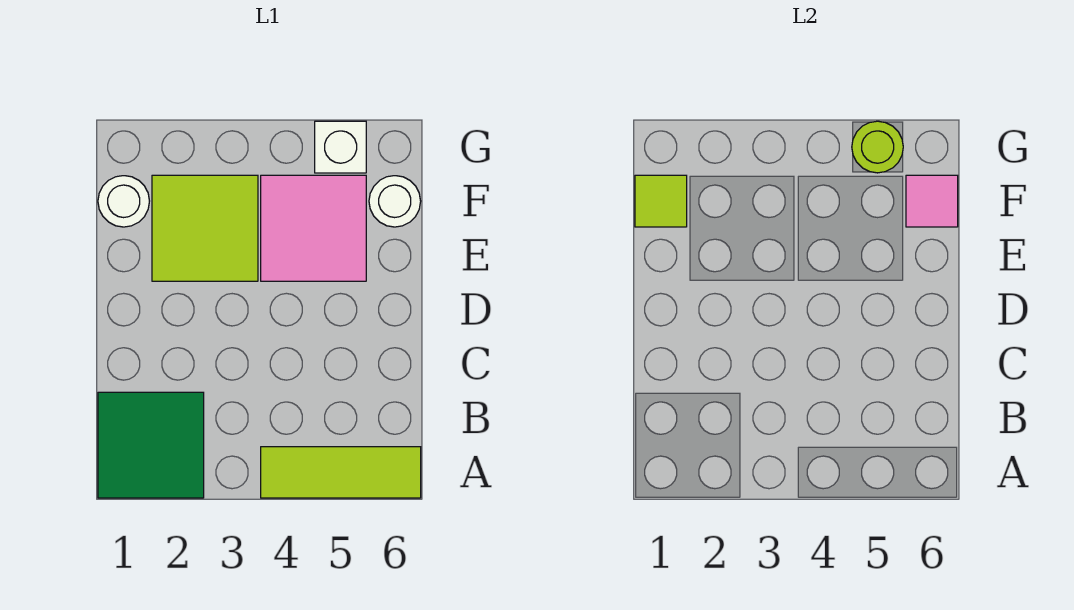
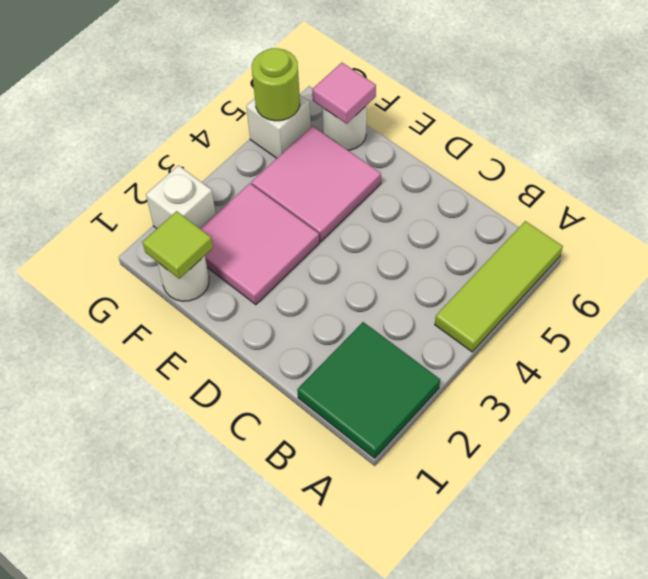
lime 2x2 tile [152,175,258,281] -> pink 2x2 tile [200,183,319,305]
none -> white 1x1 brick [146,165,216,228]

